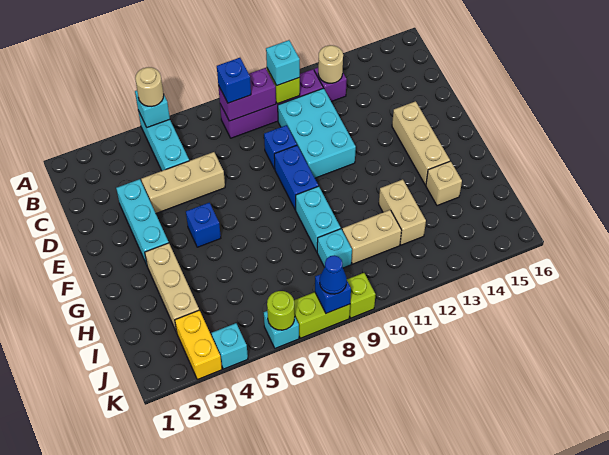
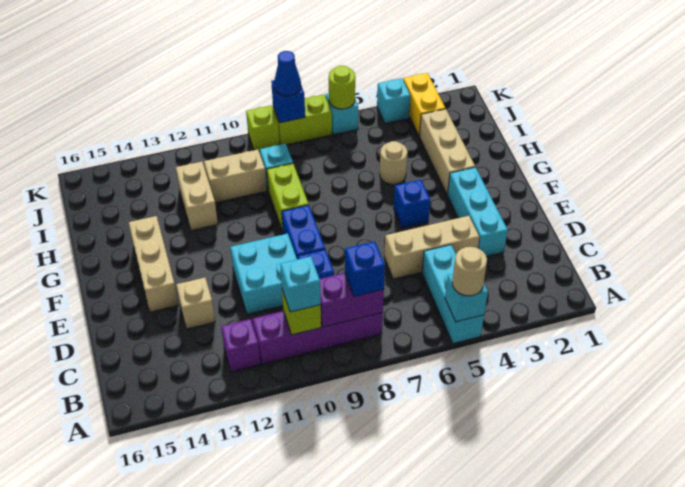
tan 1x1 round brick [318,45,343,83] -> tan 1x1 round brick moved to [380,141,408,184]
cyan 2x3 brick [278,88,356,178] -> cyan 2x2 brick [230,234,297,314]
cyan 1x2 brick [296,186,341,252] -> lime 1x2 brick [267,163,309,232]
tan 1x1 brick [426,161,462,206] -> tan 1x1 brick moved to [176,278,215,329]

